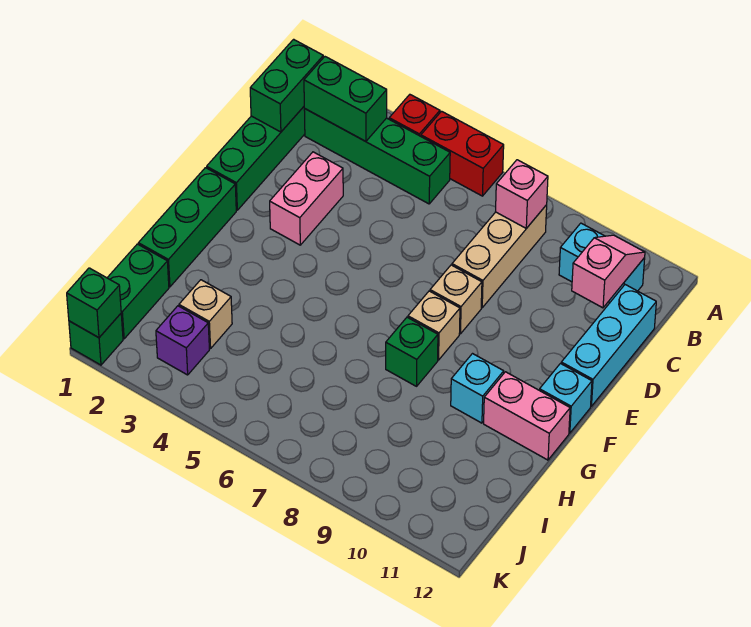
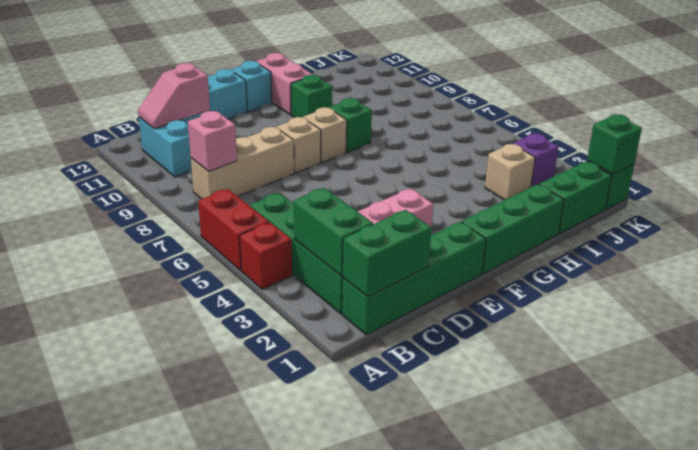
cyan 1x1 brick [451,354,504,423] -> green 1x1 brick [291,75,332,118]

